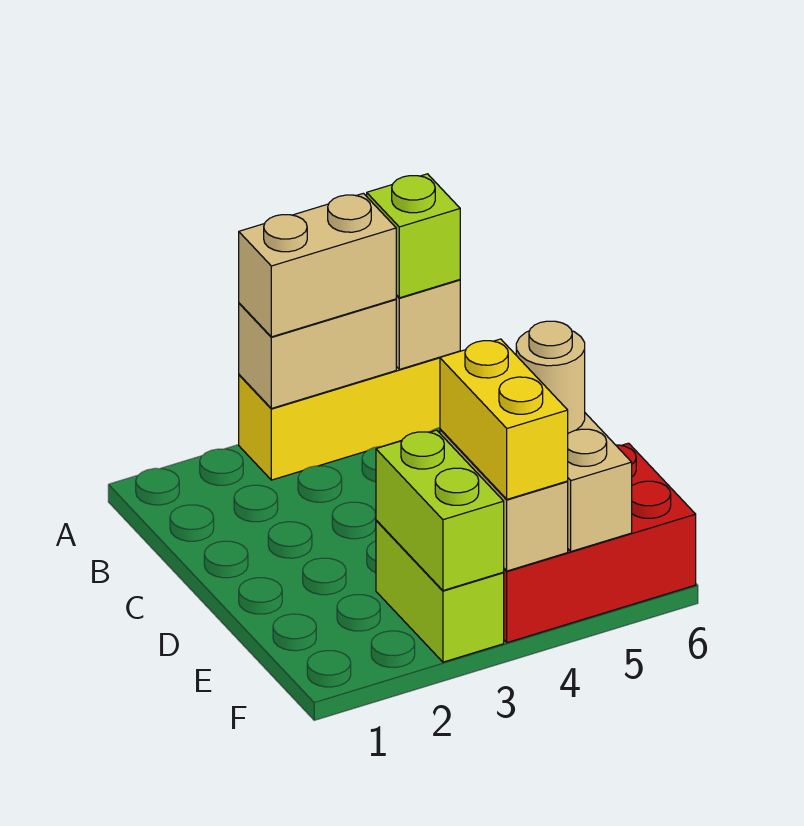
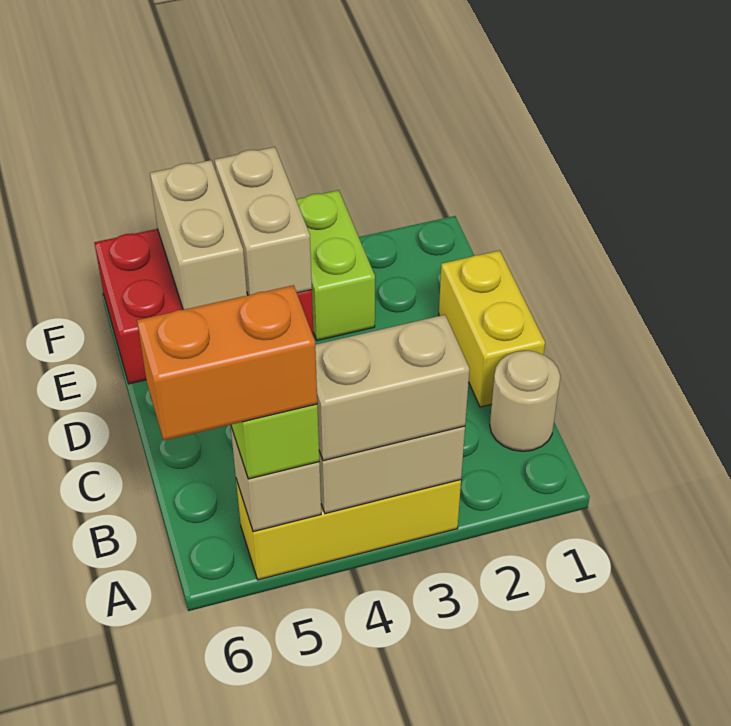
none -> orange 1x2 brick [137,285,317,440]
lime 1x2 brick [376,430,504,590] -> none
yellow 1x2 brick [440,339,568,499] -> yellow 1x2 brick moved to [439,250,545,407]
tan 1x1 round brick [516,321,585,433] -> tan 1x1 round brick moved to [490,351,560,451]

